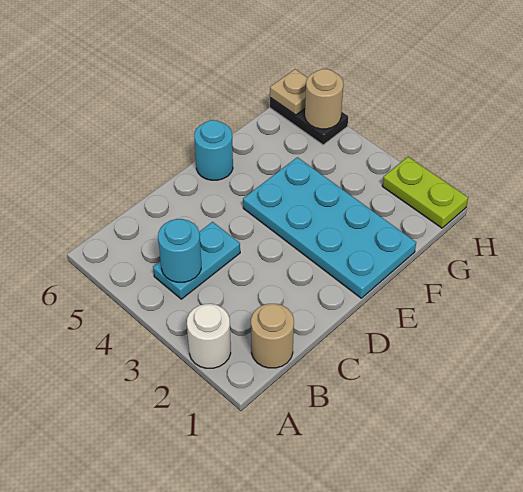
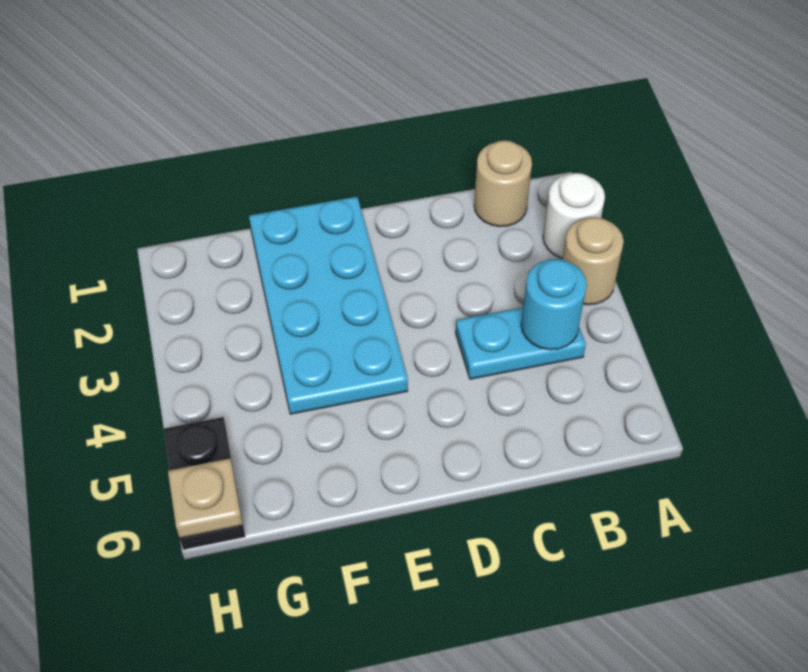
cyan 1x1 round brick [194,120,233,180] -> none
lime 1x2 plate [382,157,468,228] -> none
tan 1x1 round brick [305,69,343,129] -> tan 1x1 round brick moved to [563,217,624,305]

